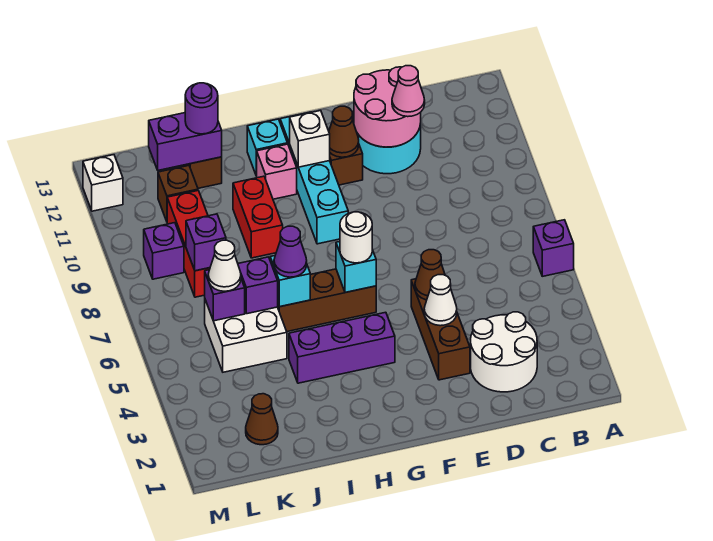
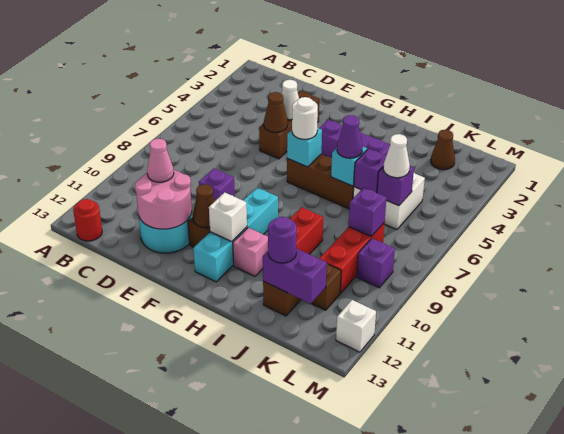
purple 1x1 brick [533,220,574,276] -> purple 1x1 brick moved to [199,169,235,201]
none -> red 1x1 round brick [73,199,102,241]
white 2x2 round brick [471,312,537,392] -> none
cyan 1x1 brick [247,119,288,176] -> none

